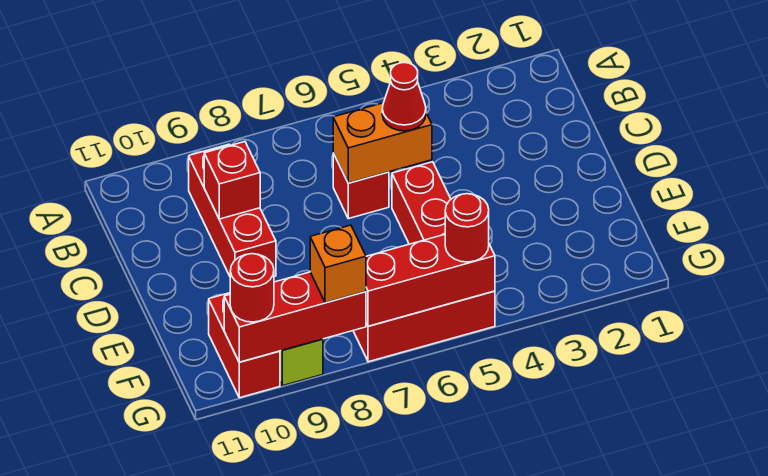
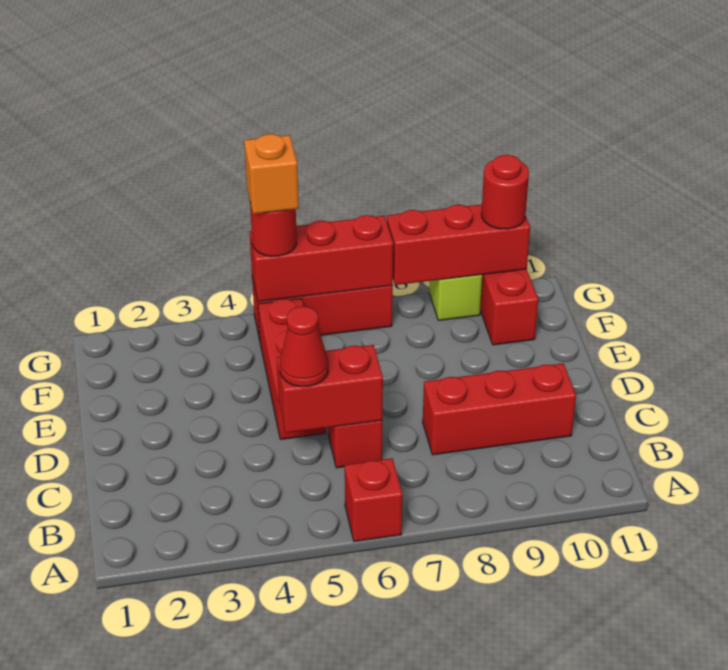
red 1x3 brick [189,144,276,276] -> red 1x3 brick turned to [423,363,576,455]
orange 1x2 brick [333,103,432,183] -> red 1x2 brick [277,345,383,433]
red 1x1 brick [204,142,260,219] -> red 1x1 brick moved to [345,458,402,542]
orange 1x1 brick [310,225,366,303] -> orange 1x1 brick moved to [244,134,299,214]

